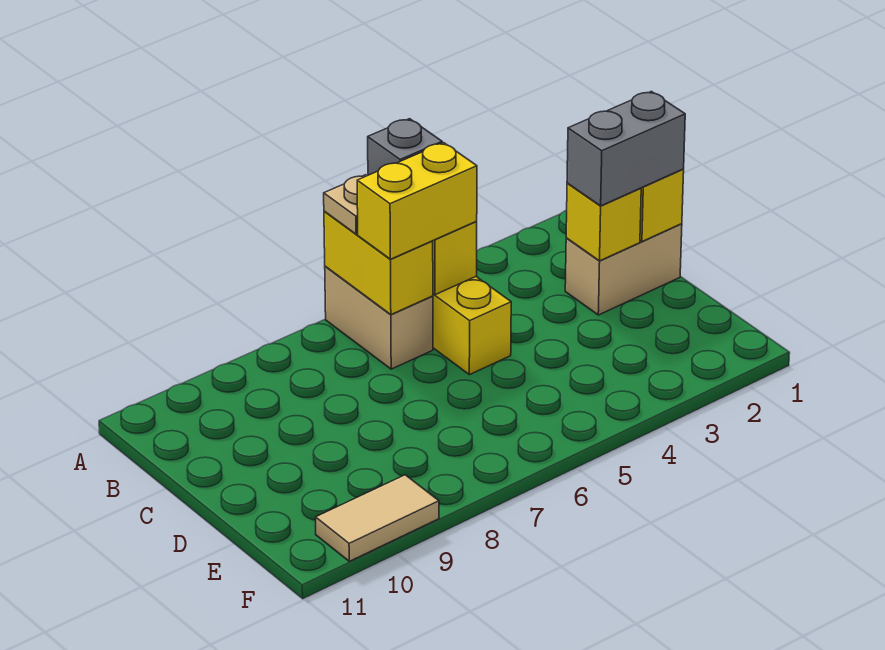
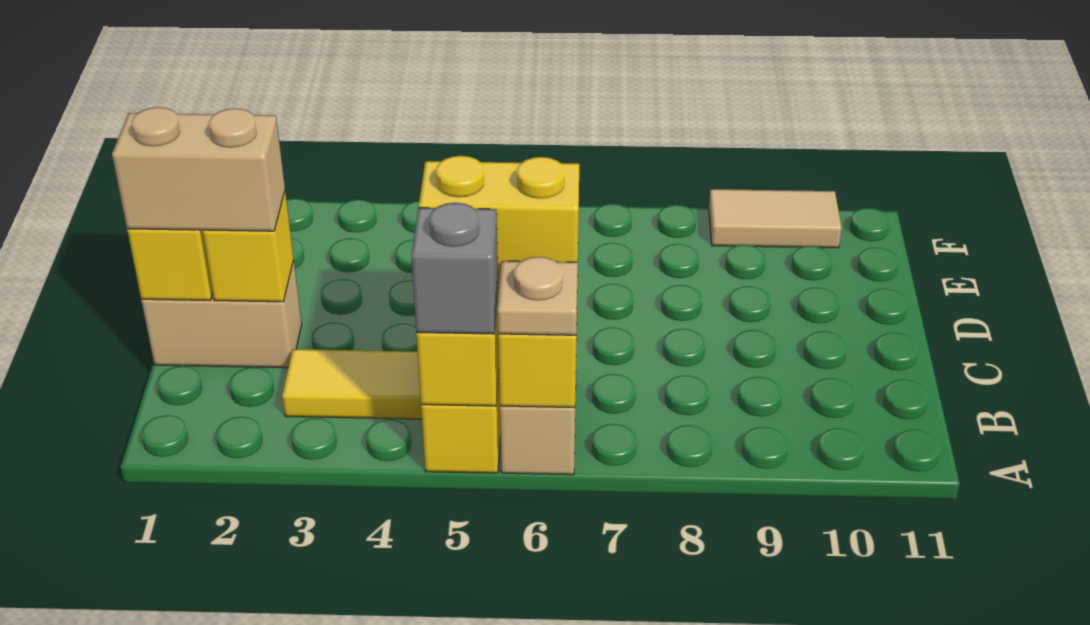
none -> yellow 1x2 tile [282,349,422,419]
grey 1x2 brick [567,91,685,206] -> tan 1x2 brick [112,107,285,231]

